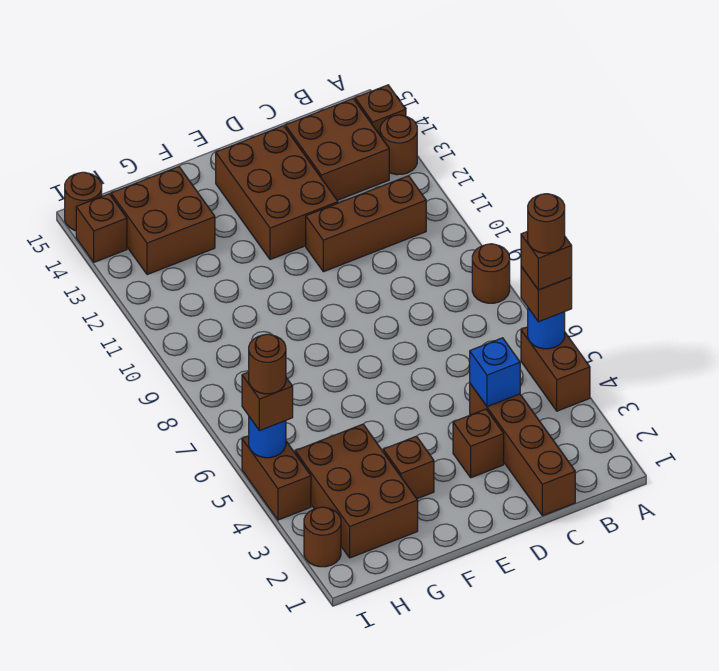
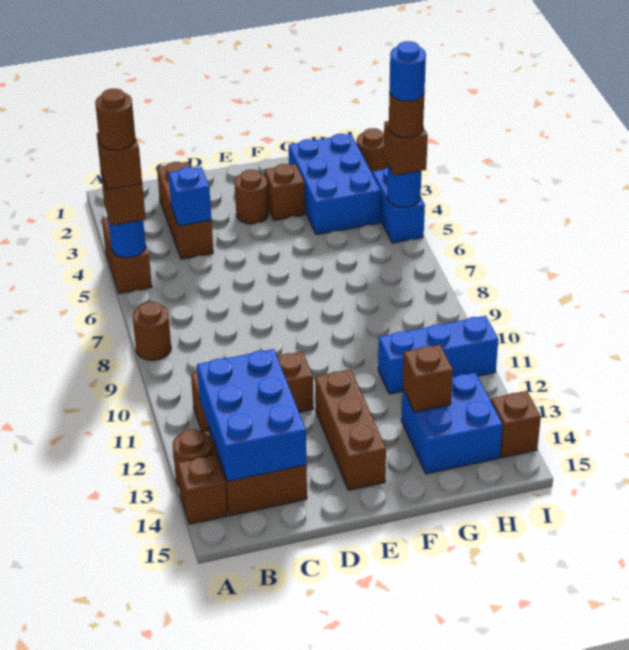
none -> blue 2x3 brick [197,349,306,481]
brown 1x4 brick [470,384,575,516] -> brown 1x3 brick [157,162,213,259]
brown 1x1 brick [453,409,504,478] -> brown 1x1 brick moved to [402,345,453,412]
brown 2x3 brick [216,126,338,260] -> brown 1x3 brick [315,369,386,490]
brown 2x3 brick [295,424,418,558] -> blue 2x3 brick [289,134,381,235]
none -> blue 1x3 brick [378,316,498,394]
brown 2x2 brick [111,167,215,275] -> blue 2x2 brick [401,373,503,474]
brown 1x2 brick [242,436,311,520] -> blue 1x2 brick [373,167,425,243]
none -> blue 1x1 round brick [390,41,426,101]
brown 1x1 round brick [65,172,102,231] -> brown 1x1 round brick moved to [235,170,269,224]

